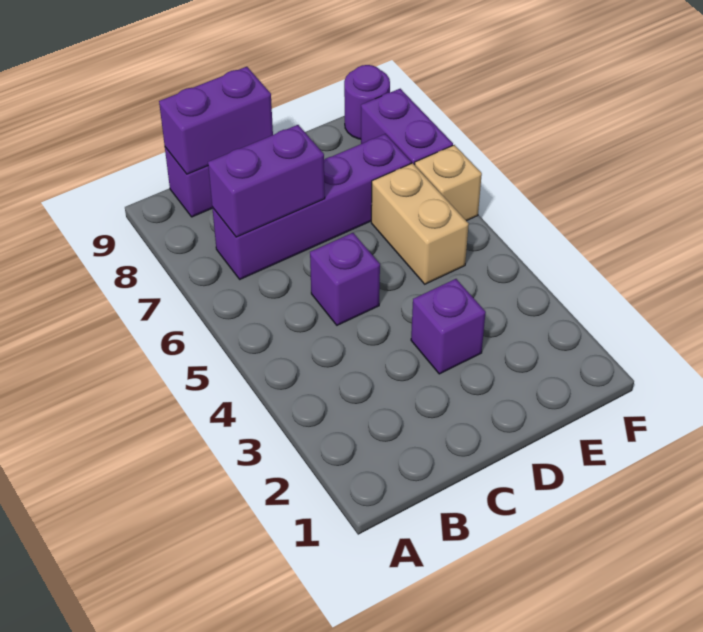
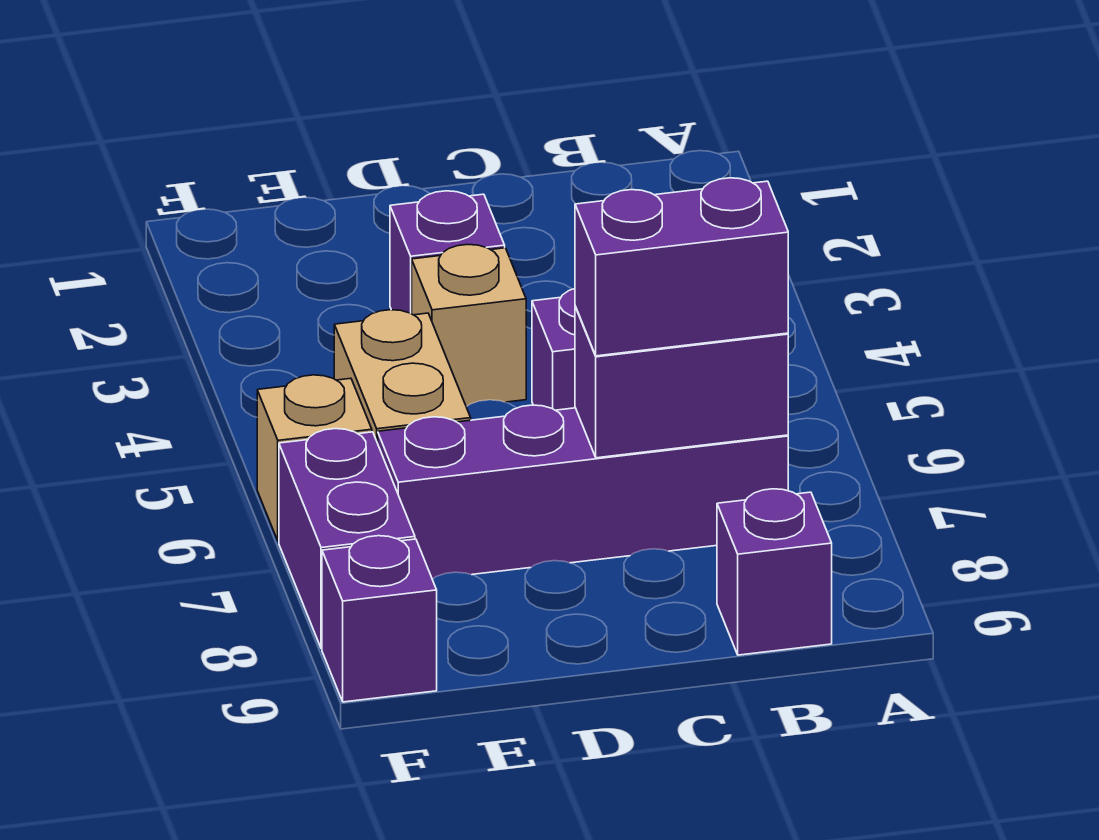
purple 1x2 brick [159,67,273,174] -> purple 1x2 brick moved to [575,178,788,356]
none -> tan 1x1 brick [412,244,526,407]
purple 1x1 round brick [344,65,390,139] -> purple 1x1 brick [322,536,437,702]

